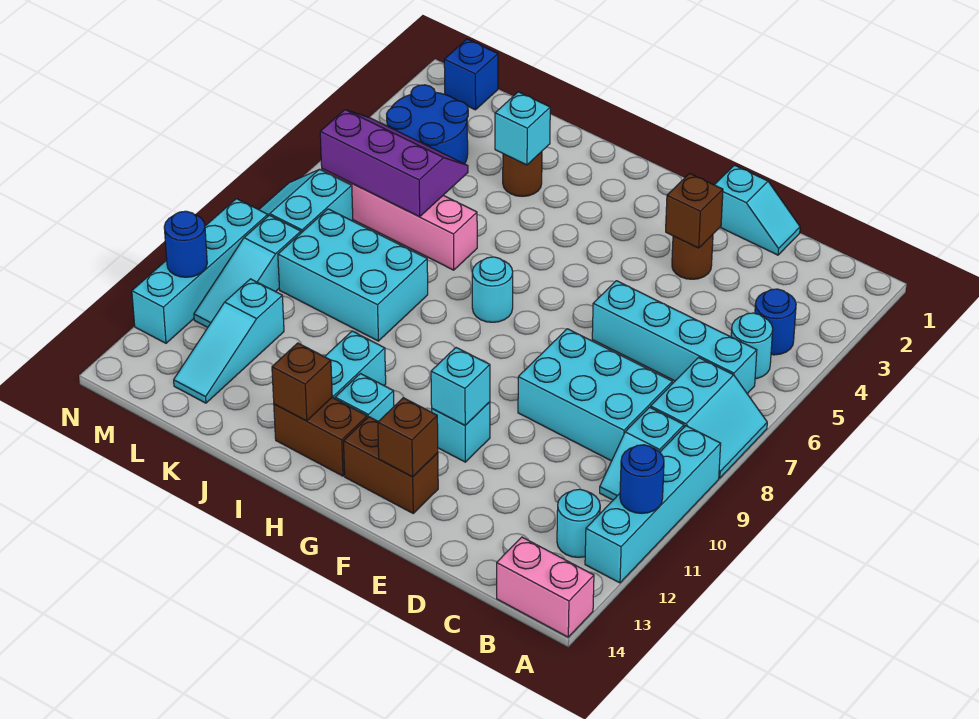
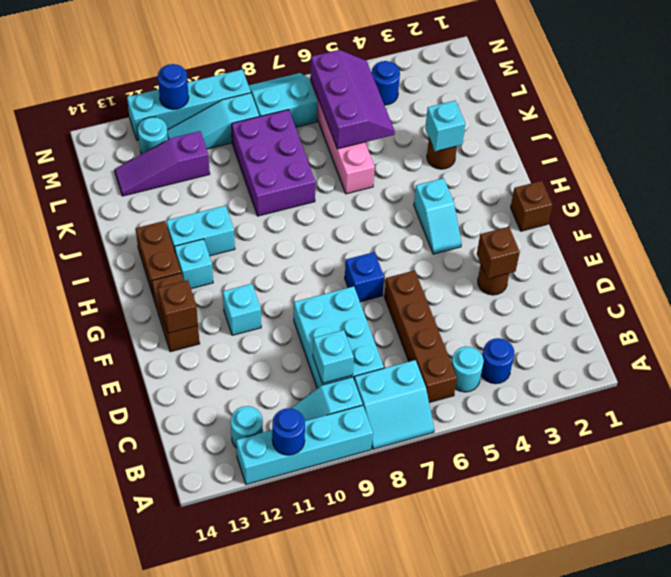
pink 1x2 brick [497,537,594,637] -> none
cyan 1x4 brick [592,281,757,394] -> brown 1x4 brick [384,270,457,403]
cyan 1x2 slope [715,165,800,255] -> cyan 1x2 slope moved to [414,178,462,254]
cyan 1x1 brick [431,348,490,425] -> cyan 1x1 brick moved to [313,330,354,383]
cyan 1x1 round brick [472,257,513,322] -> cyan 1x1 round brick moved to [138,117,168,154]
brown 1x1 brick [272,343,332,421] -> brown 1x1 brick moved to [511,181,552,231]
cyan 2x3 brick [278,209,428,341] -> purple 2x3 brick [232,110,315,216]
blue 2x2 round brick [387,85,468,164] -> blue 1x1 round brick [371,61,400,105]
cyan 1x3 slope [174,279,284,403] -> purple 1x3 slope [115,131,210,196]
blue 1x1 brick [444,39,498,110] -> blue 1x1 brick moved to [345,252,384,302]

